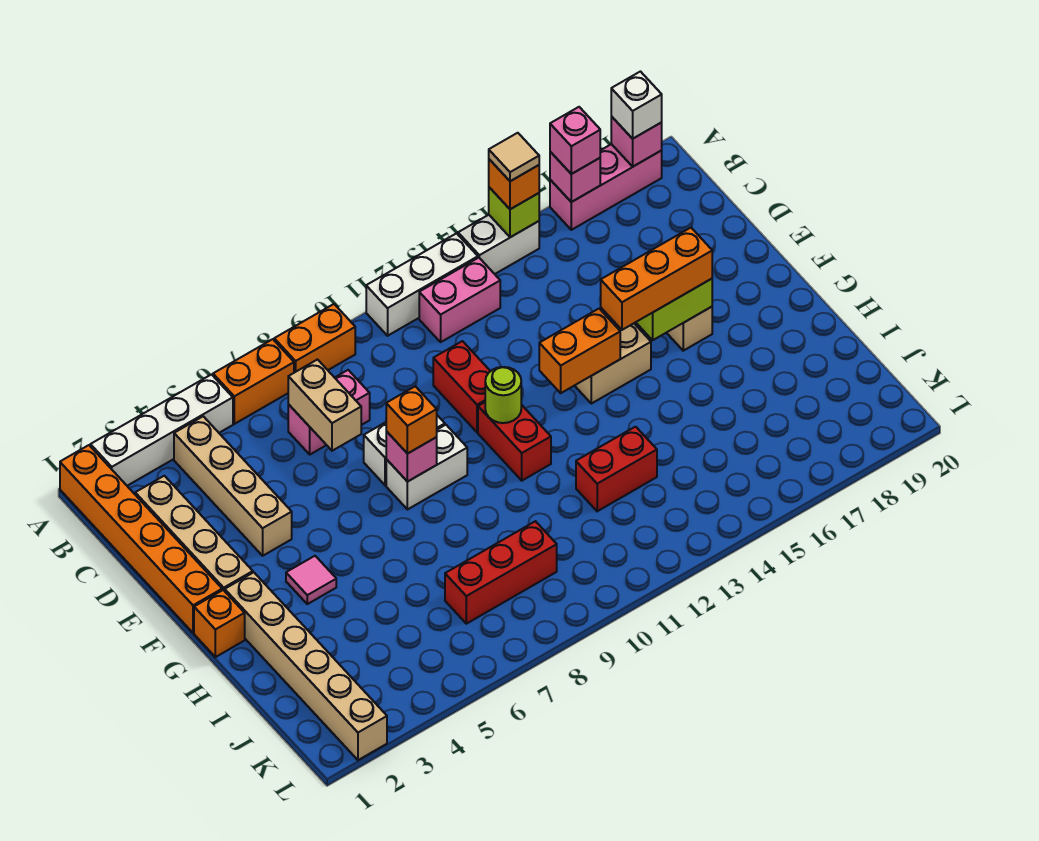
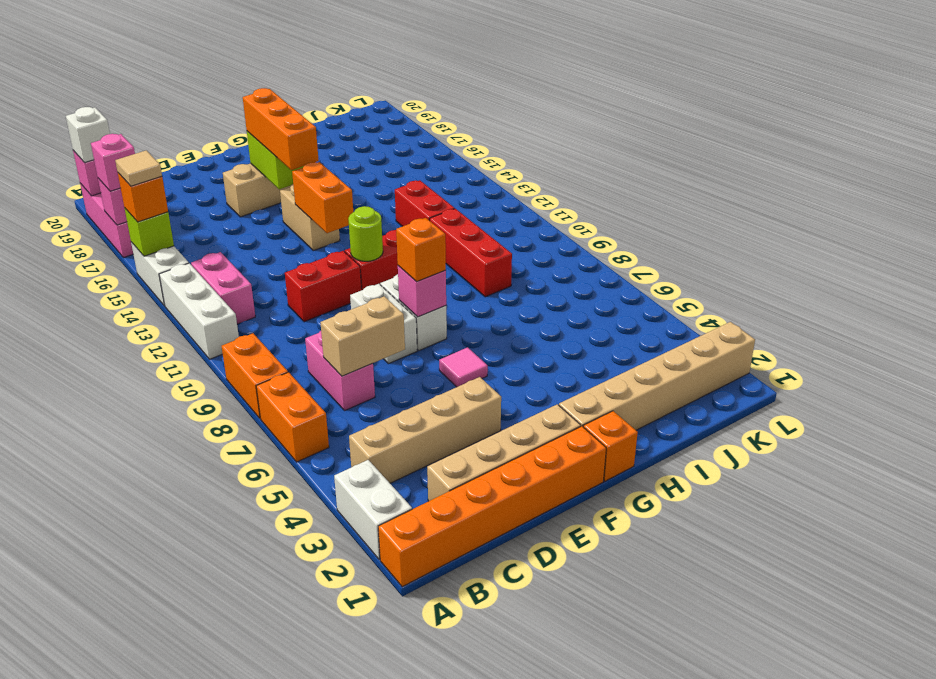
white 1x4 brick [90,375,233,486] -> white 1x2 brick [334,460,412,560]
pink 1x1 tile [286,556,336,604] -> pink 1x1 tile moved to [439,347,488,387]
red 1x3 brick [445,521,557,624] -> red 1x3 brick moved to [430,209,512,297]

